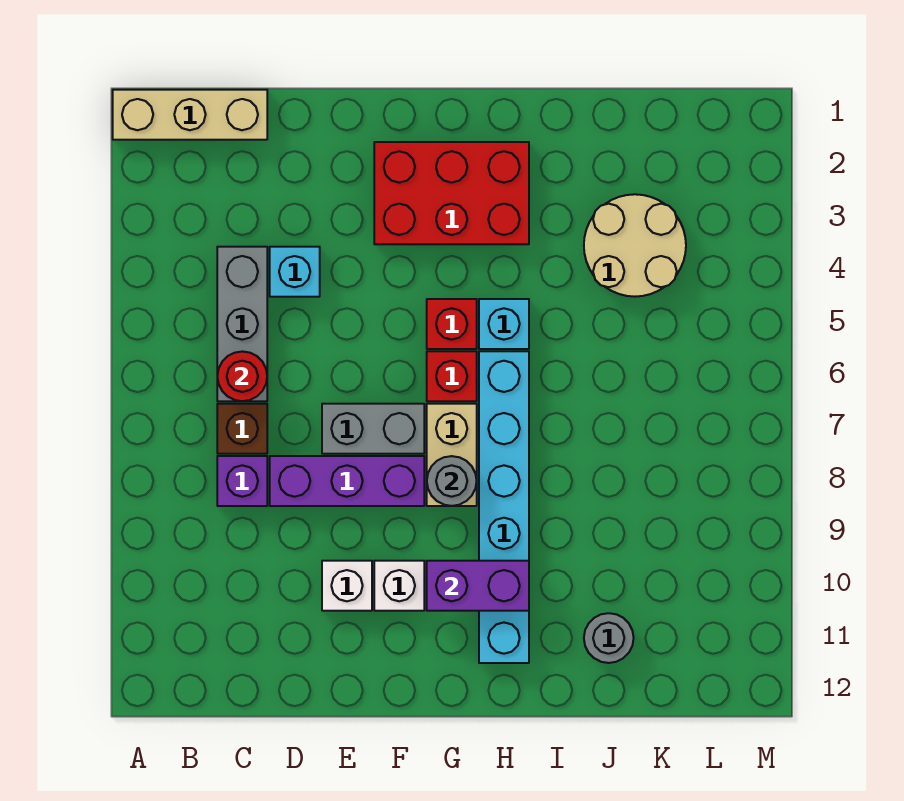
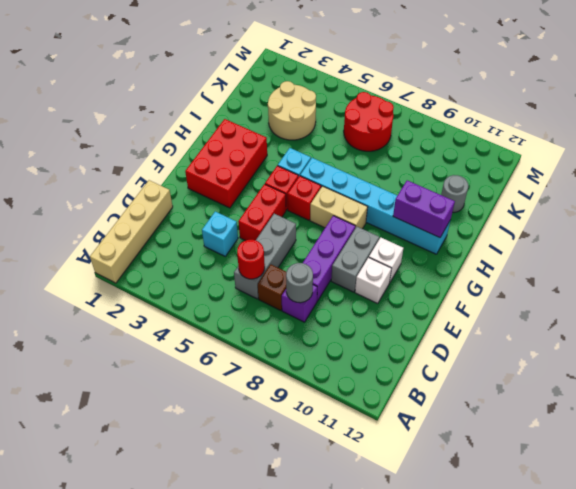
tan 1x3 brick [113,90,267,140] -> tan 1x4 brick [90,180,173,283]
grey 1x3 brick [217,247,267,401] -> grey 1x3 brick turned to [234,214,296,299]
none -> red 1x2 brick [238,184,286,241]
grey 1x2 brick [322,404,424,454] -> grey 1x2 brick moved to [331,227,379,292]
grey 1x1 round brick [427,456,477,506] -> grey 1x1 round brick moved to [286,263,313,303]
purple 1x2 brick [427,561,529,611] -> purple 1x2 brick turned to [393,180,455,238]
none -> red 2x2 round brick [344,92,394,151]

